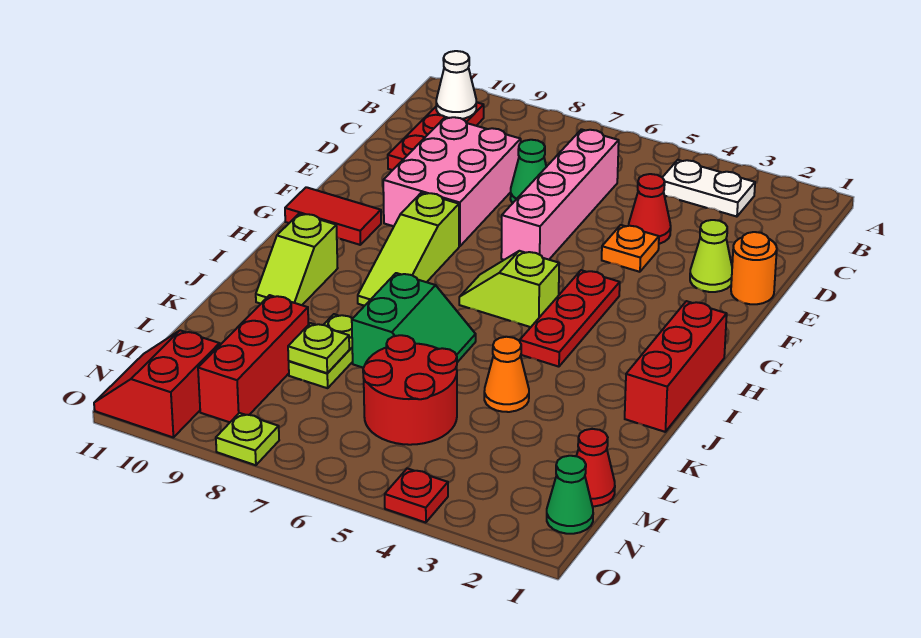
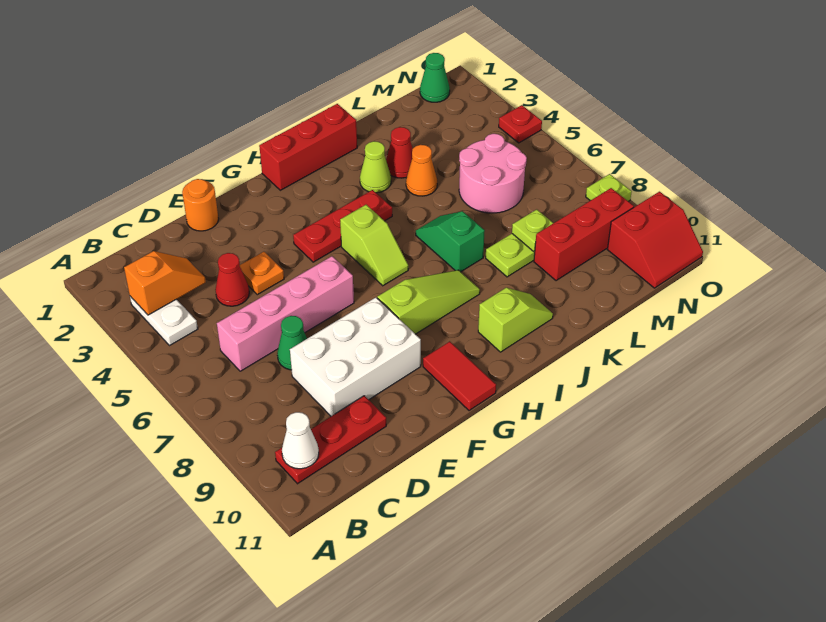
none -> orange 1x2 slope [124,251,206,315]
pink 2x3 brick [383,117,521,246] -> white 2x3 brick [290,297,421,416]
lime 1x1 cone [690,220,732,292] -> lime 1x1 cone moved to [360,141,391,193]
green 2x2 slope [352,273,476,368] -> green 1x2 slope [416,211,485,272]
red 2x2 round brick [363,335,457,445] -> pink 2x2 round brick [459,134,527,213]
red 1x1 cone [577,429,615,506] -> red 1x1 cone moved to [386,127,413,178]

